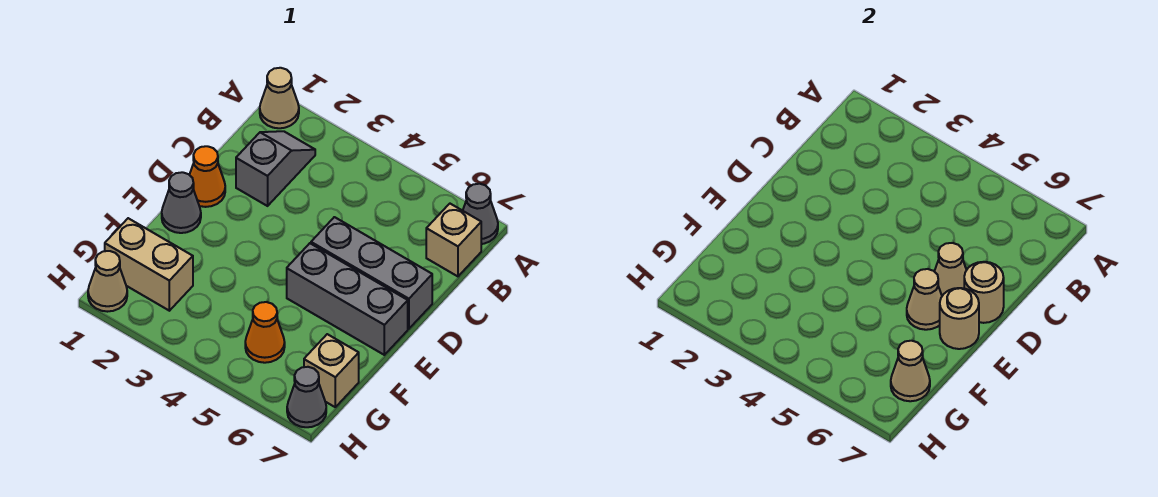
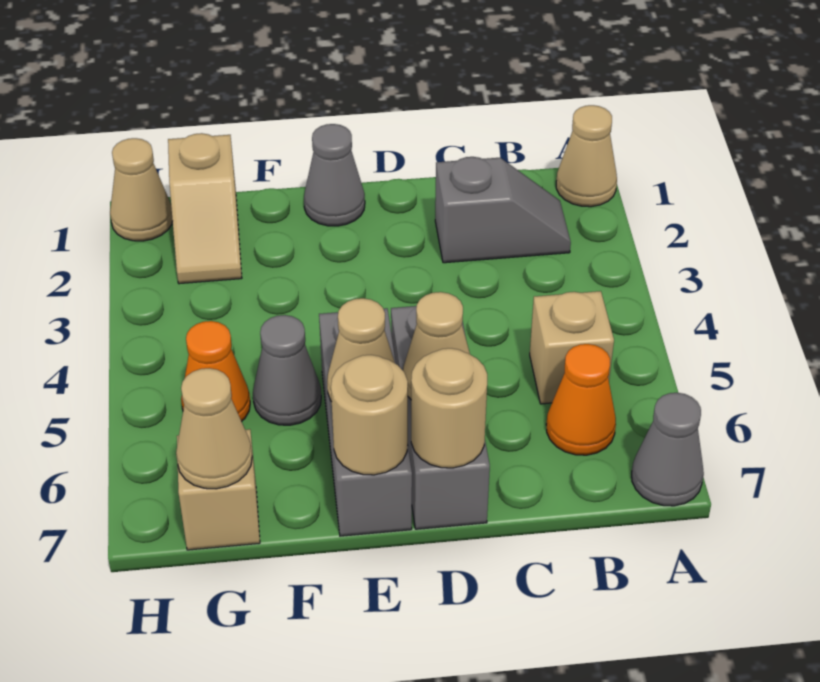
tan 1x1 brick [426,204,481,276] -> tan 1x1 brick moved to [530,291,614,404]
orange 1x1 cone [190,146,225,207] -> orange 1x1 cone moved to [546,344,616,455]
tan 1x2 brick [105,218,193,311] -> tan 1x2 slope [168,133,242,284]
grey 1x1 cone [287,367,326,427] -> grey 1x1 cone moved to [253,315,321,425]

